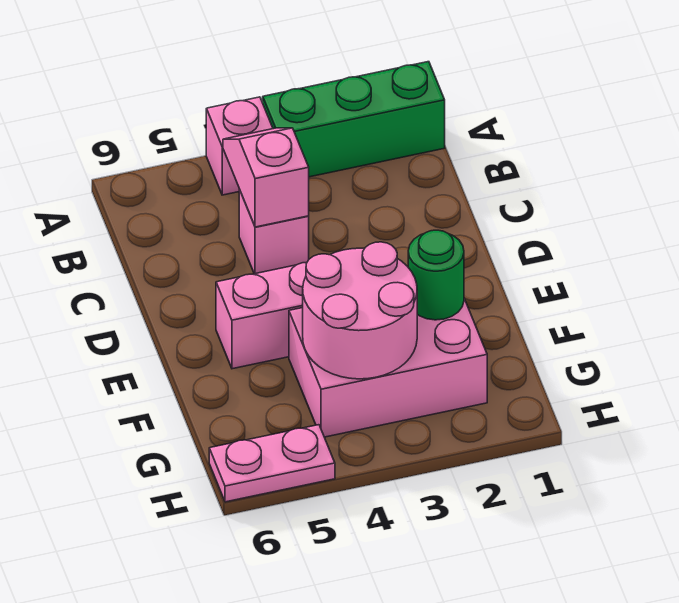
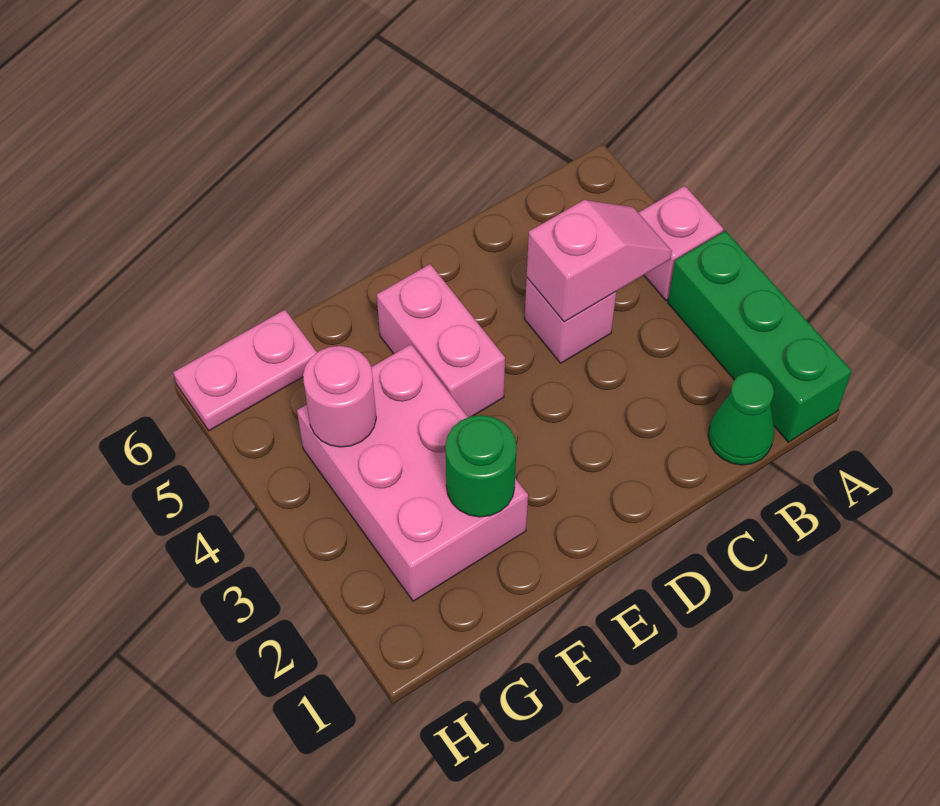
none -> green 1x1 cone [708,372,774,465]
pink 2x2 round brick [303,242,417,379] -> pink 1x1 round brick [303,346,376,447]
pink 1x2 plate [209,425,335,502] -> pink 1x2 plate turned to [173,310,317,431]

